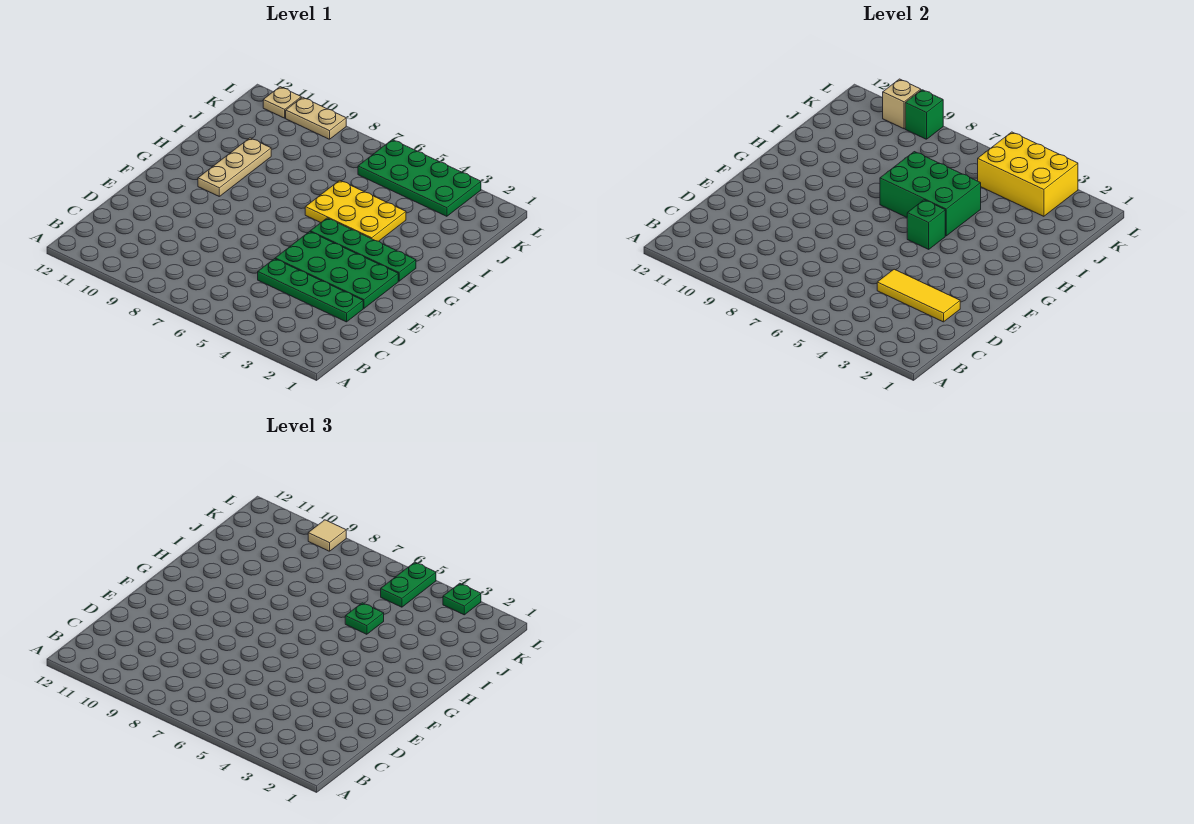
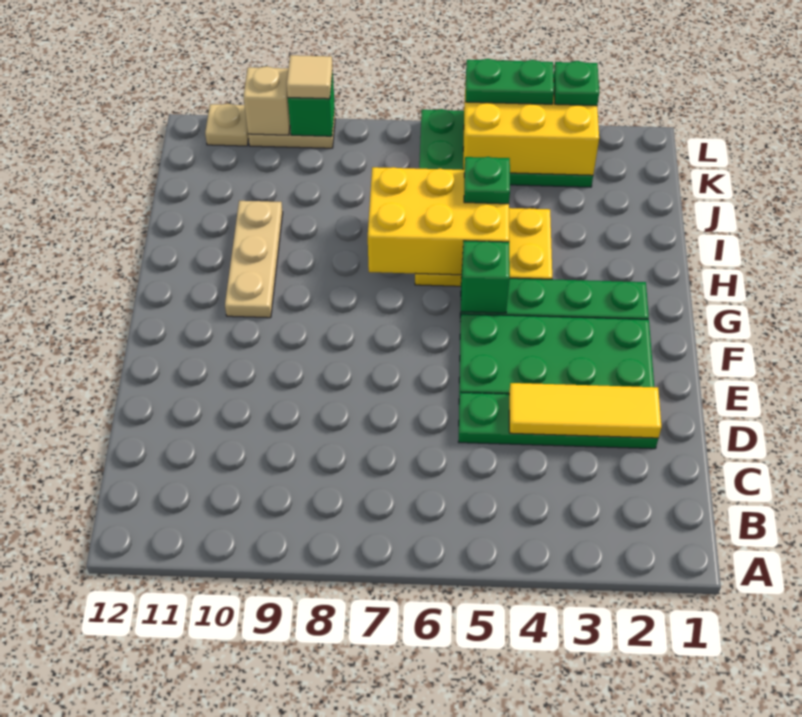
green 2x3 brick [880,152,981,236] -> yellow 2x3 brick [368,167,509,275]
green 1x2 plate [381,562,436,607] -> green 1x2 plate turned to [466,59,554,104]

